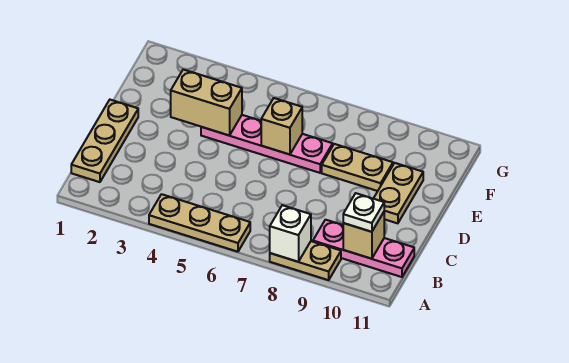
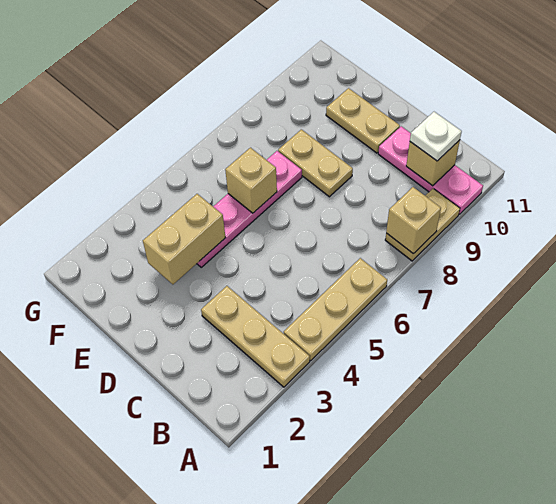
white 1x1 brick [270,205,311,262] -> tan 1x1 brick [386,187,441,254]
tan 1x3 plate [71,100,138,182] -> tan 1x3 plate moved to [201,286,310,387]
pink 1x3 plate [313,220,414,277] -> pink 1x3 plate turned to [378,126,483,214]
tan 1x2 plate [322,144,393,191] -> tan 1x2 plate turned to [278,129,353,197]

